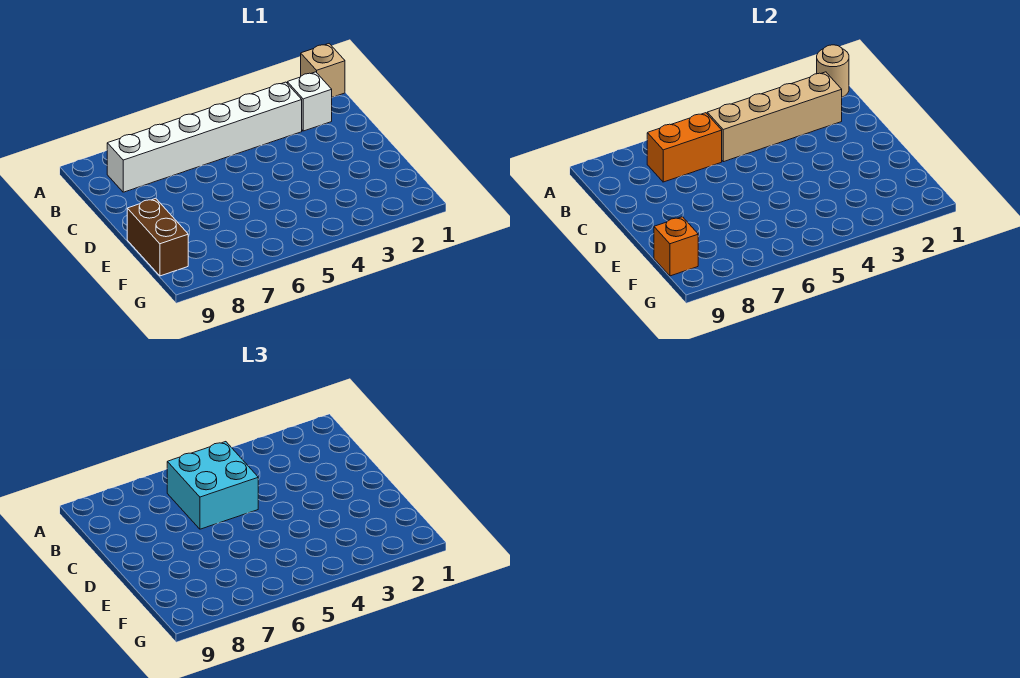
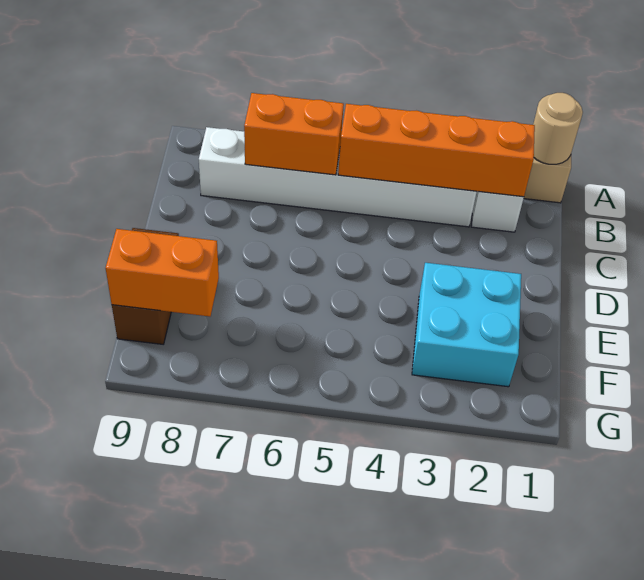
tan 1x4 brick [707,72,842,162] -> orange 1x4 brick [338,104,535,197]
cyan 2x2 brick [167,442,258,529] -> cyan 2x2 brick moved to [412,263,521,387]
orange 1x1 brick [654,217,698,276] -> orange 1x2 brick [106,229,219,316]

